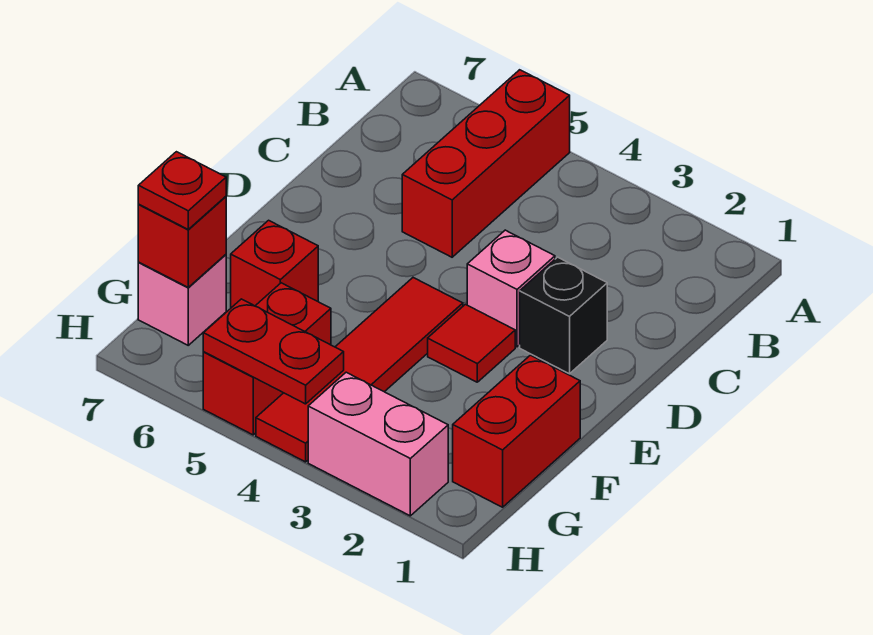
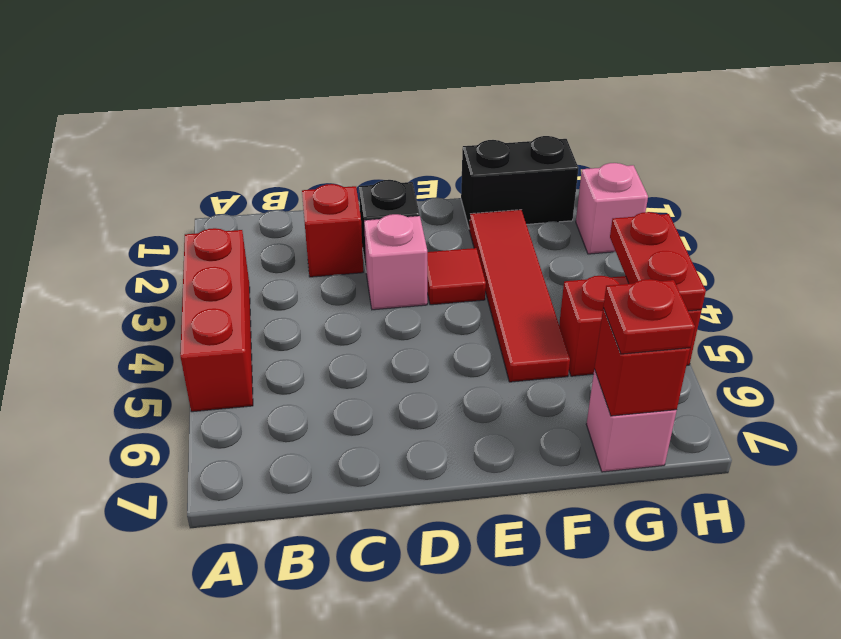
red 1x3 brick [402,70,570,257] -> red 1x3 brick turned to [180,228,253,412]
red 1x4 tile [256,278,463,462] -> red 1x4 tile turned to [469,210,570,382]
red 1x2 brick [453,355,580,507] -> black 1x2 brick [461,136,578,229]
red 1x1 brick [231,220,318,308] -> red 1x1 brick moved to [302,184,363,277]
pink 1x2 brick [308,372,448,516] -> pink 1x1 brick [576,163,648,254]

